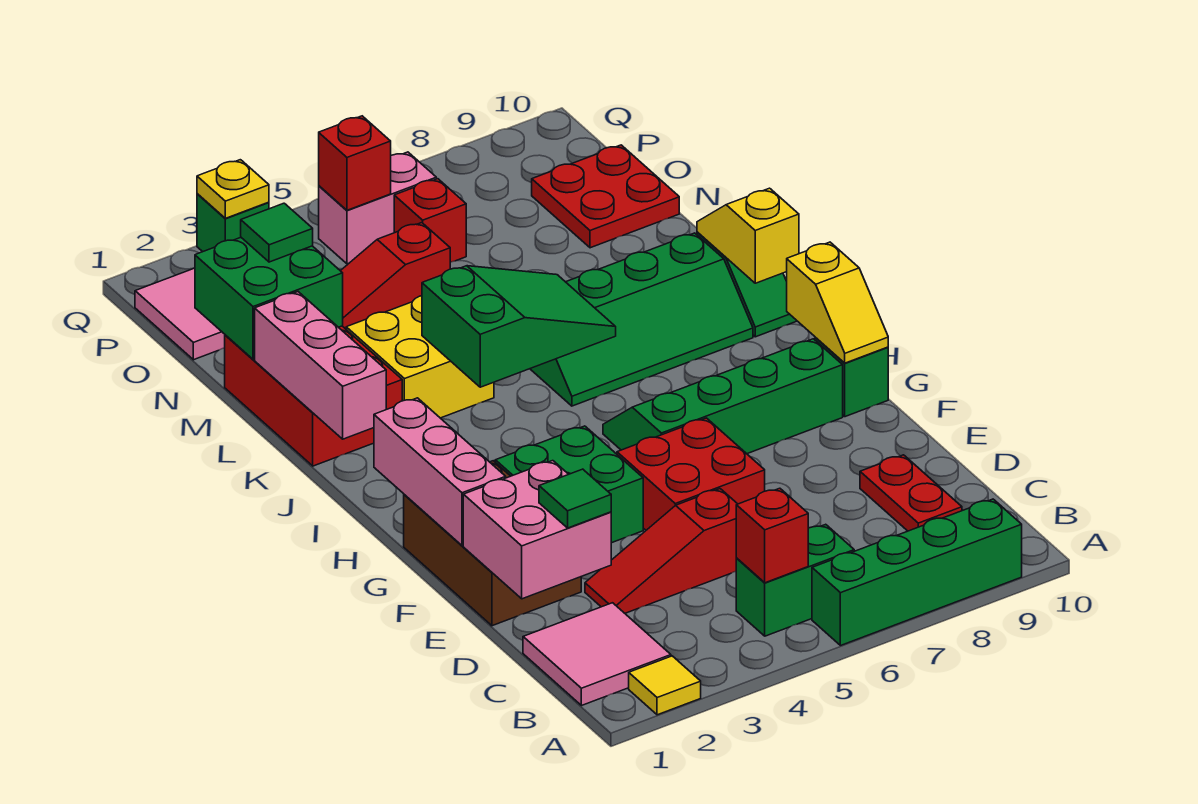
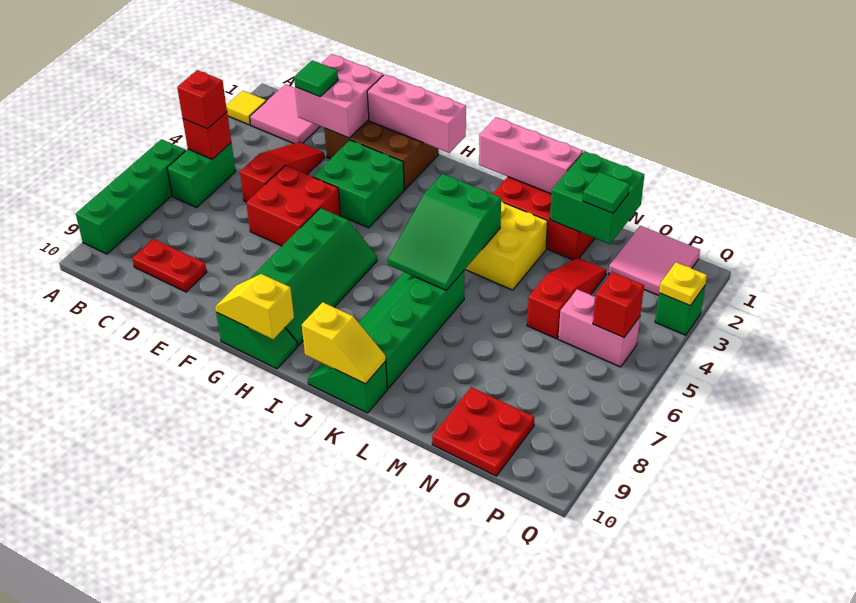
red 1x1 brick [394,179,466,262] -> red 1x1 brick moved to [177,70,227,129]
pink 1x2 brick [319,152,436,264] -> pink 1x2 brick turned to [558,289,640,367]

